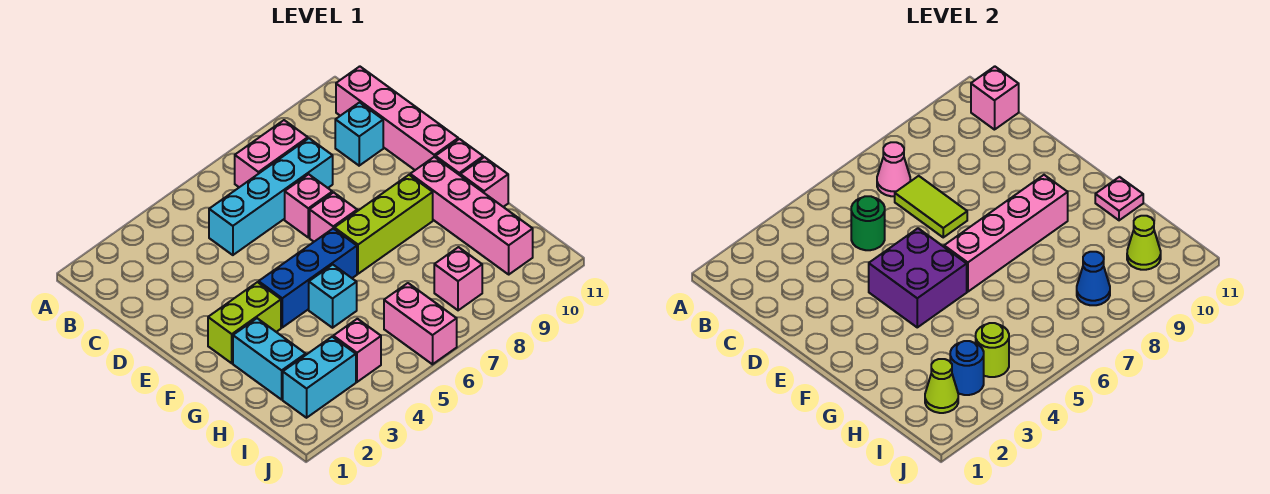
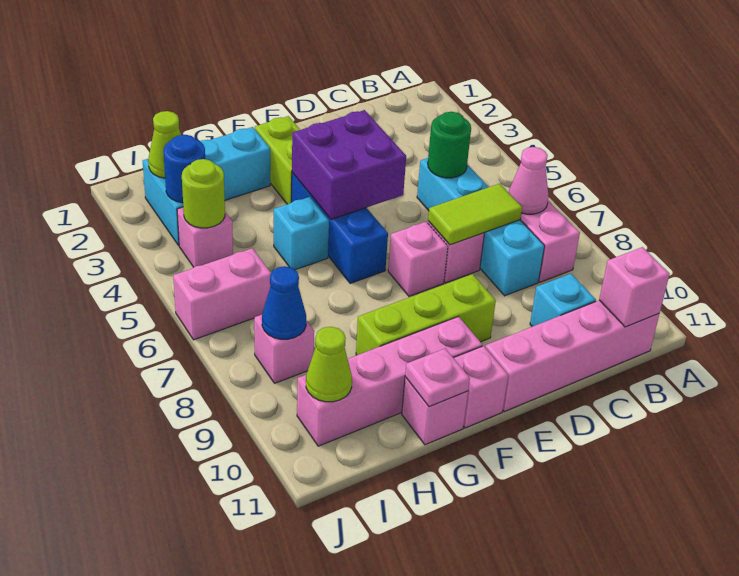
pink 1x4 brick [944,175,1068,292] -> none
lime 1x3 brick [334,175,433,274] -> lime 1x3 brick turned to [356,274,496,355]

